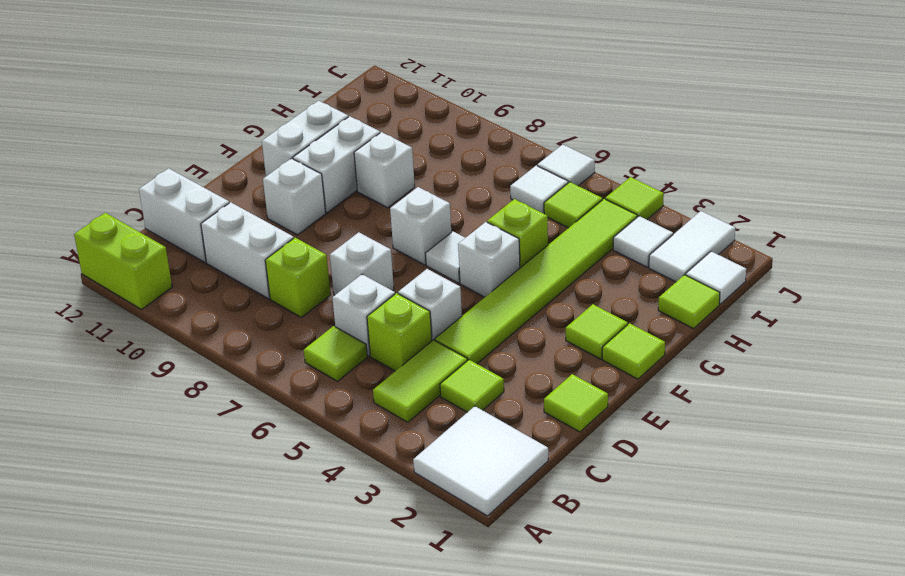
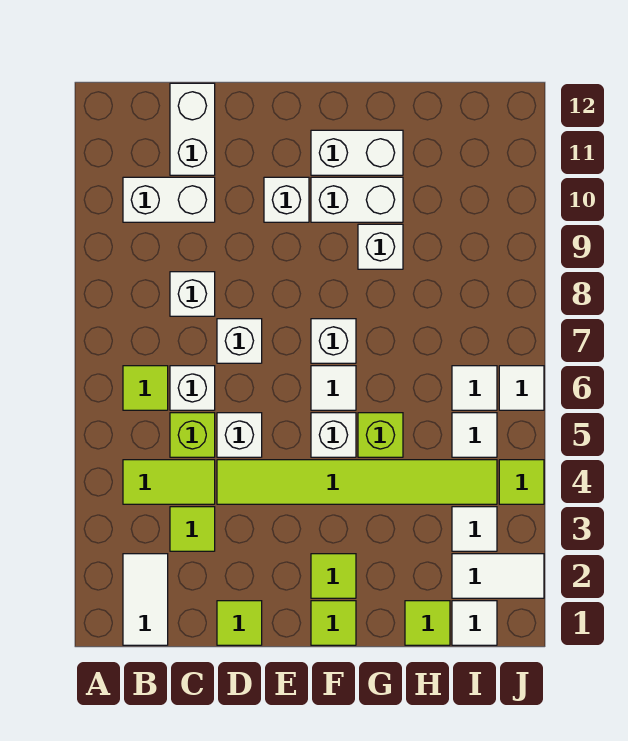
white 2x2 tile [413,406,548,516] -> white 1x2 tile [123,554,168,645]
lime 1x2 brick [74,213,172,309] -> none
lime 1x1 brick [265,238,331,317] -> white 1x1 brick [170,272,215,316]
white 1x2 brick [201,202,294,299] -> white 1x2 brick turned to [123,177,215,222]
lime 1x1 tile [544,182,602,228] -> white 1x1 tile [452,413,497,457]

